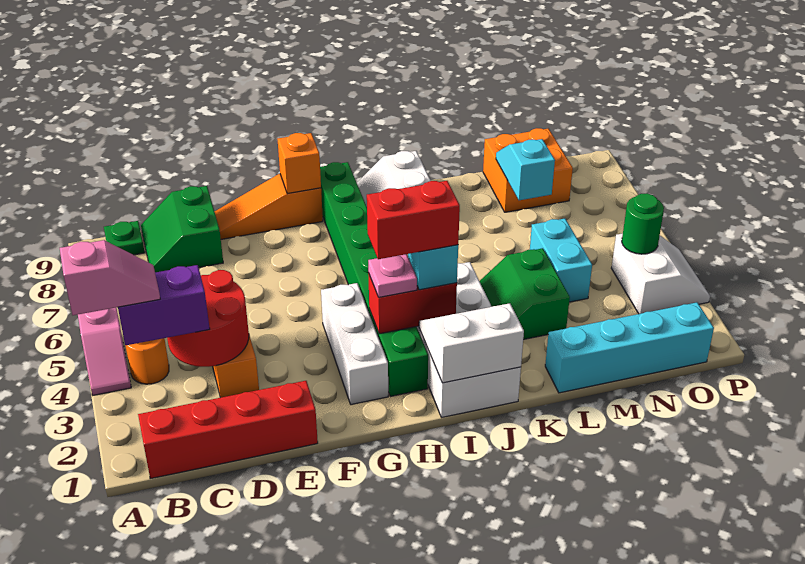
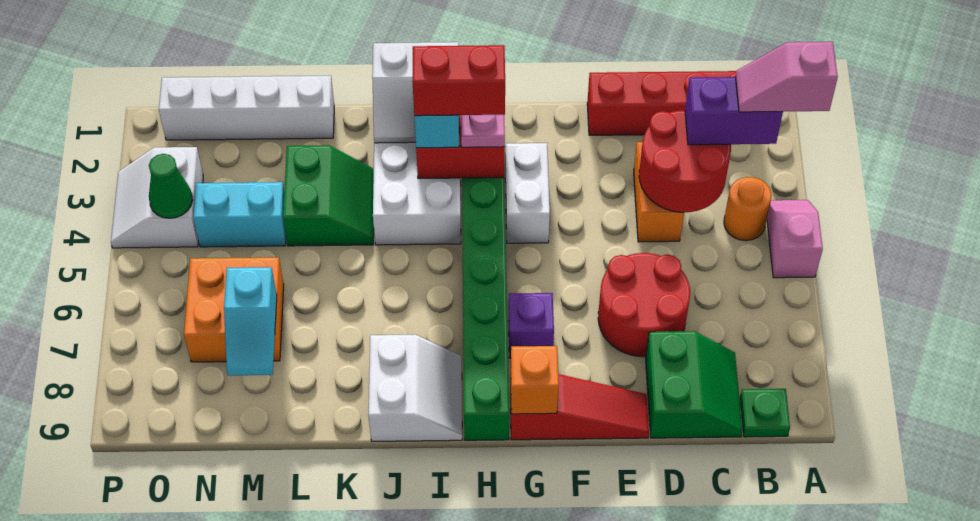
none -> red 2x2 round brick [598,253,690,357]
orange 1x3 slope [215,174,323,239] -> red 1x3 slope [510,374,649,440]
white 1x3 brick [321,283,388,405] -> white 1x2 brick [505,143,550,243]
none -> purple 1x1 brick [509,293,554,358]
cyan 1x4 brick [545,302,714,393] -> white 1x4 brick [159,76,334,140]
cyan 1x2 brick [530,219,592,302] -> cyan 1x2 brick turned to [193,182,286,247]
orange 2x2 brick [483,128,573,212] -> orange 2x2 brick moved to [184,257,284,362]
green 1x1 round brick [622,193,664,254] -> green 1x1 cone [149,154,193,218]

